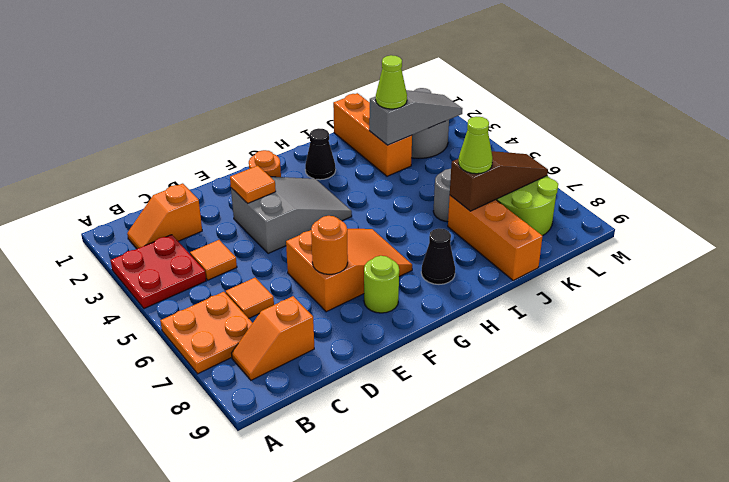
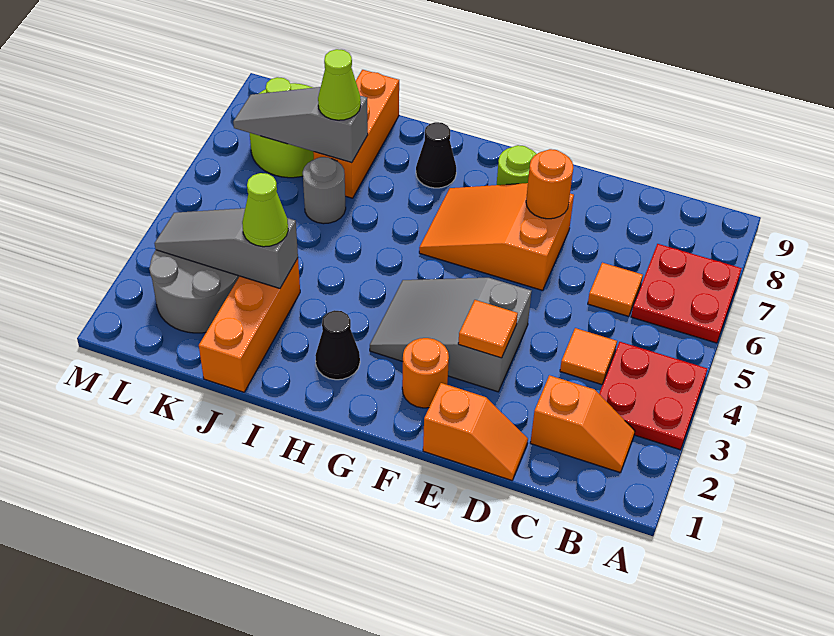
orange 2x2 plate [160,292,252,374] -> red 2x2 plate [631,244,742,343]
orange 1x2 slope [232,296,314,380] -> orange 1x2 slope moved to [423,383,528,480]
brown 1x3 slope [450,151,548,211] -> grey 1x3 slope [233,87,368,163]

